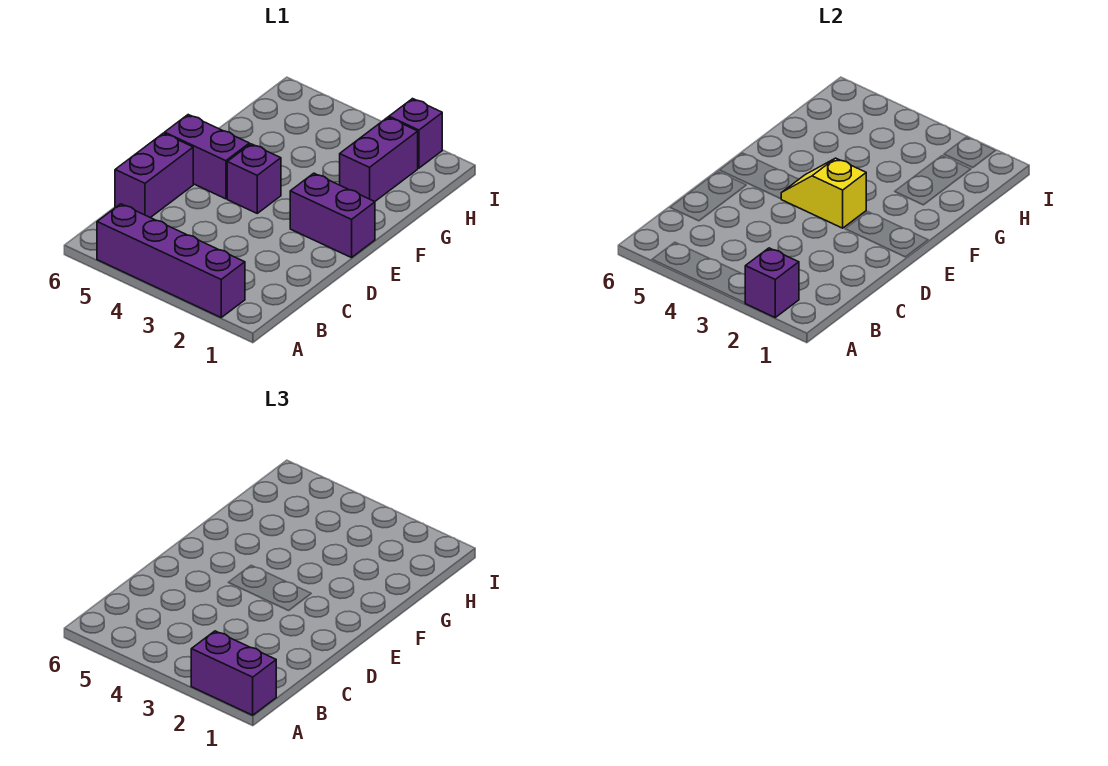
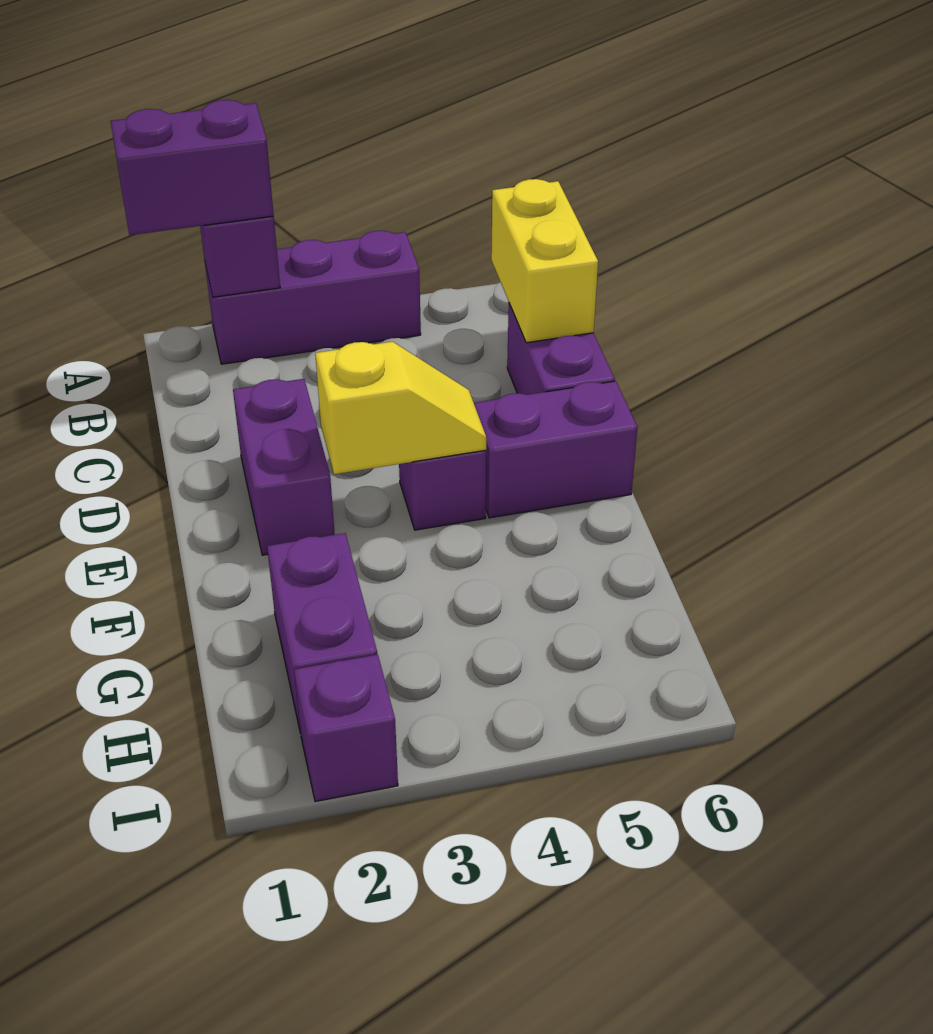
purple 1x4 brick [97,204,245,317] -> purple 1x3 brick [205,231,421,364]
none -> yellow 1x2 brick [491,179,598,343]
purple 1x2 brick [290,173,375,258] -> purple 1x2 brick turned to [233,379,335,555]

